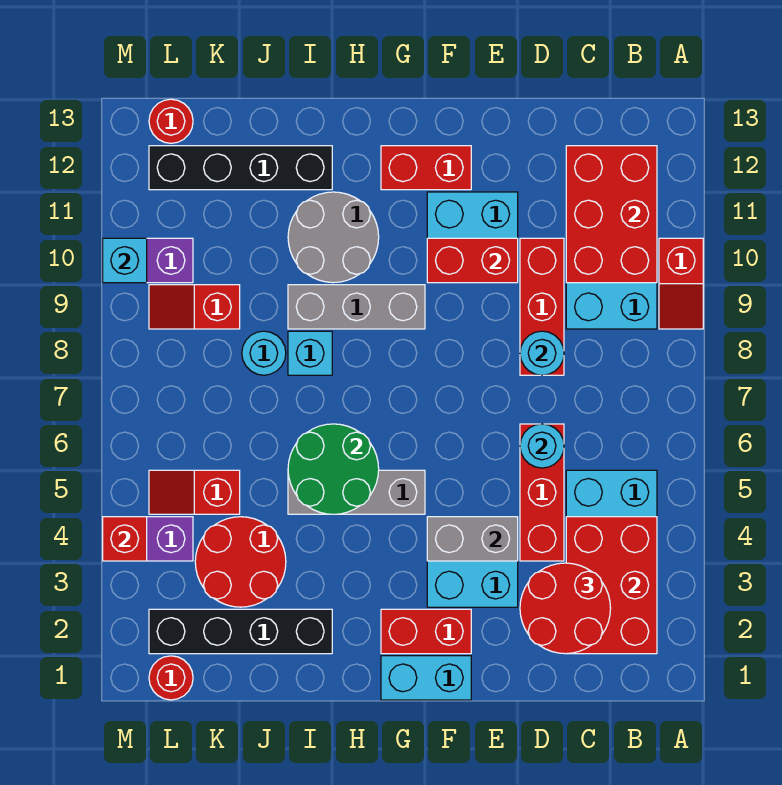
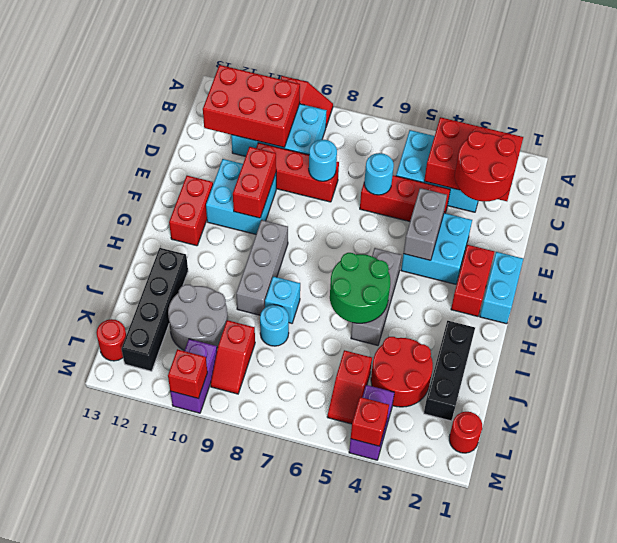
grey 2x2 round brick [288,192,379,283] -> grey 2x2 round brick moved to [168,285,228,351]
black 1x4 brick [149,609,332,654] -> black 1x3 brick [424,321,475,421]
cyan 1x1 brick [103,238,147,283] -> red 1x1 brick [168,349,207,398]

